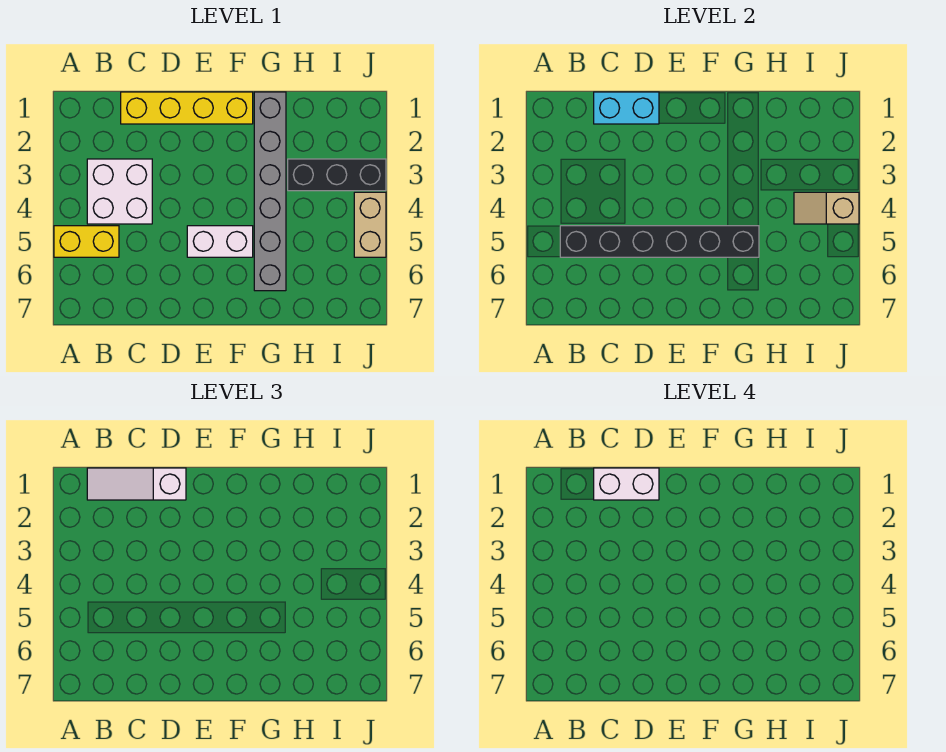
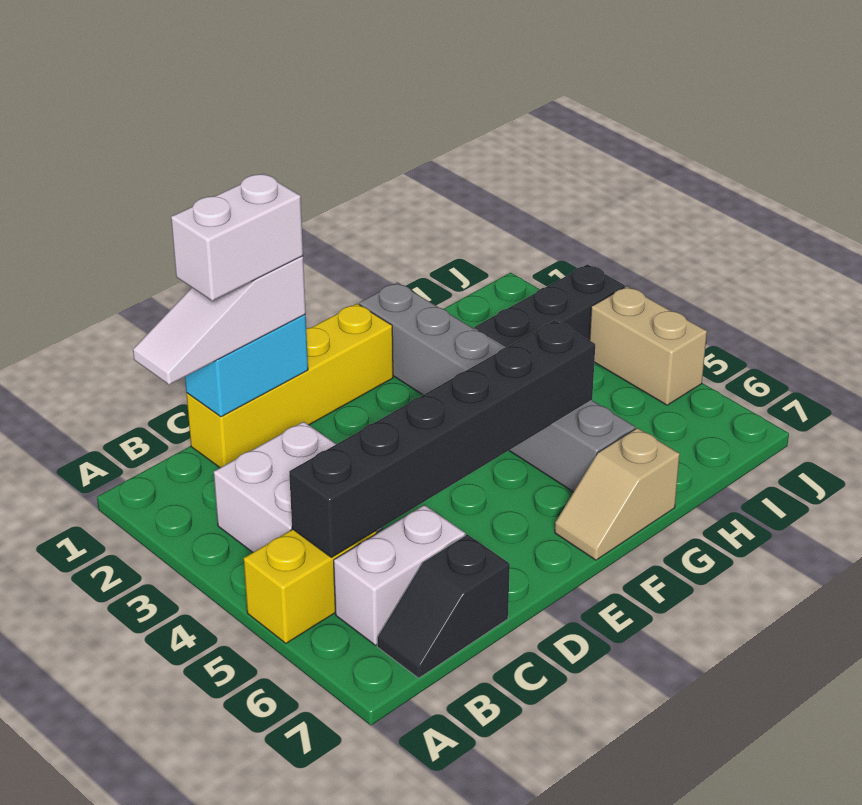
none -> black 1x2 slope [377,534,510,678]
white 1x2 brick [187,226,253,257] -> white 1x2 brick moved to [334,505,465,645]
tan 1x2 slope [794,192,859,224] -> tan 1x2 slope moved to [555,428,680,560]

